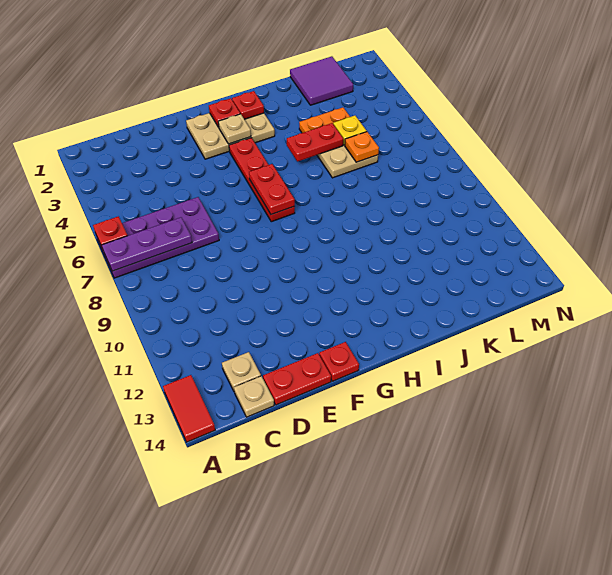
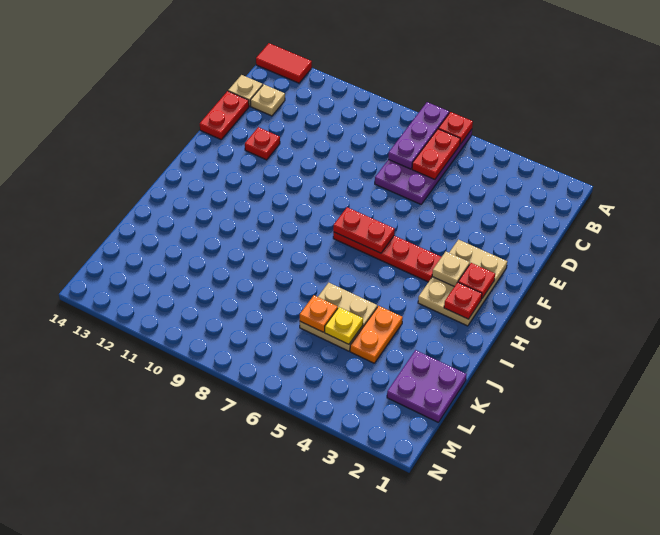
red 1x1 plate [319,342,359,381] -> red 1x1 plate moved to [245,127,280,160]
red 1x2 plate [287,123,343,161] -> red 1x2 plate moved to [412,129,460,179]
purple 2x2 tile [290,56,353,105] -> purple 2x2 plate [387,350,467,422]

